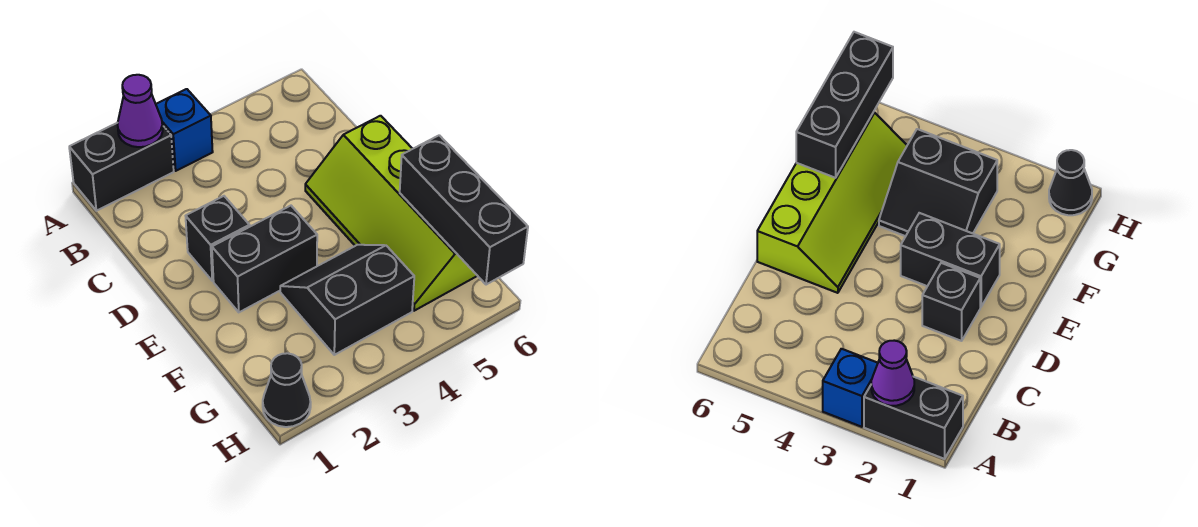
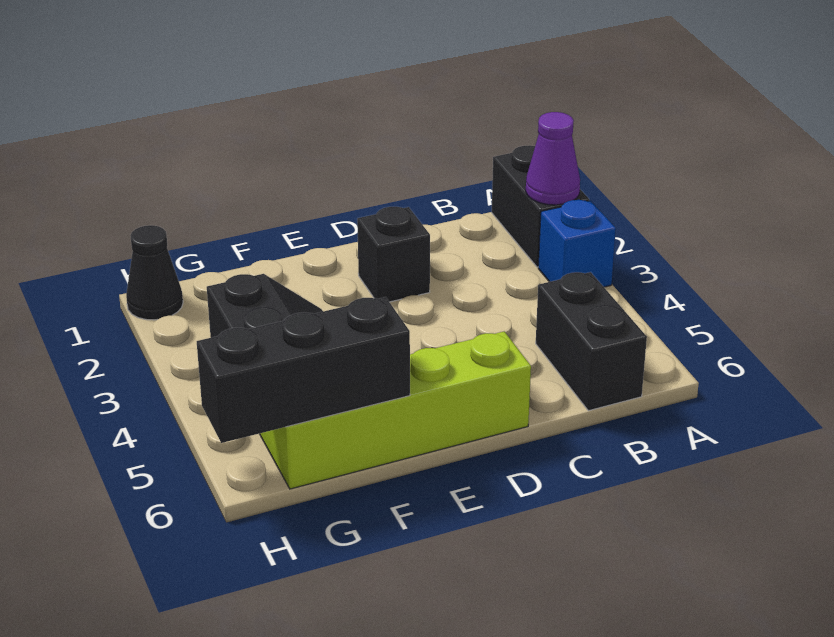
black 1x2 brick [212,206,317,312] -> black 1x2 brick moved to [536,272,647,411]

